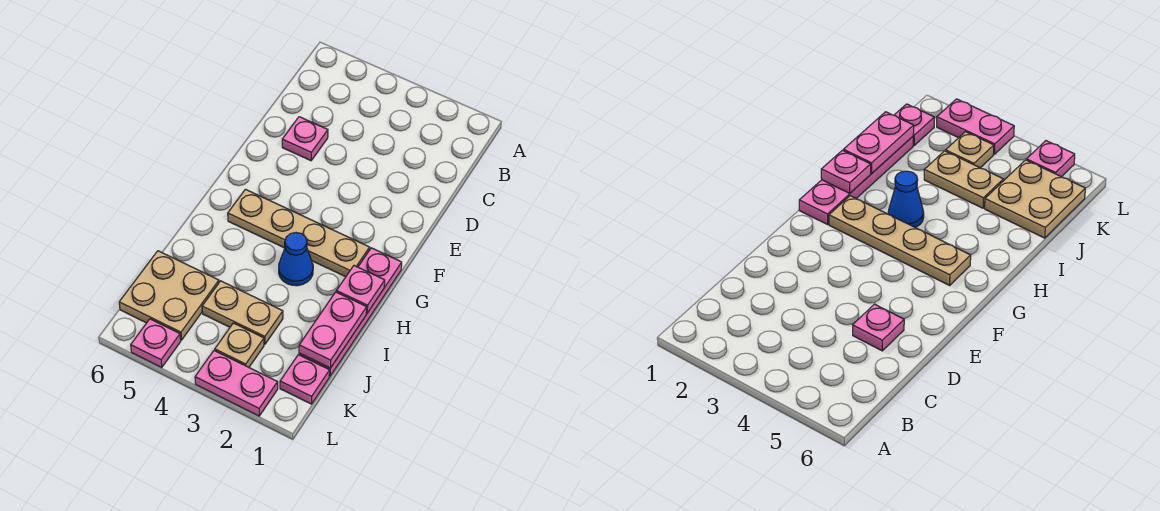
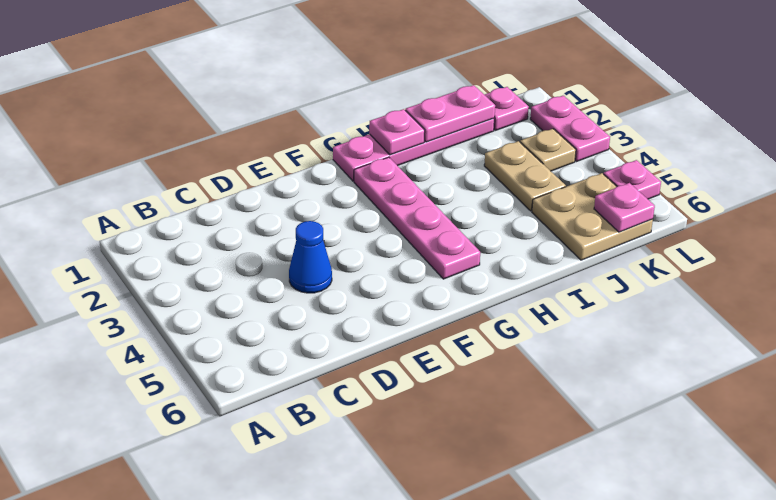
pink 1x1 plate [282,117,328,161] -> pink 1x1 plate moved to [594,183,655,232]
tan 1x4 plate [228,189,370,277] -> pink 1x4 plate [354,157,480,279]
blue 1x1 cone [279,233,313,286] -> blue 1x1 cone moved to [289,221,332,293]

